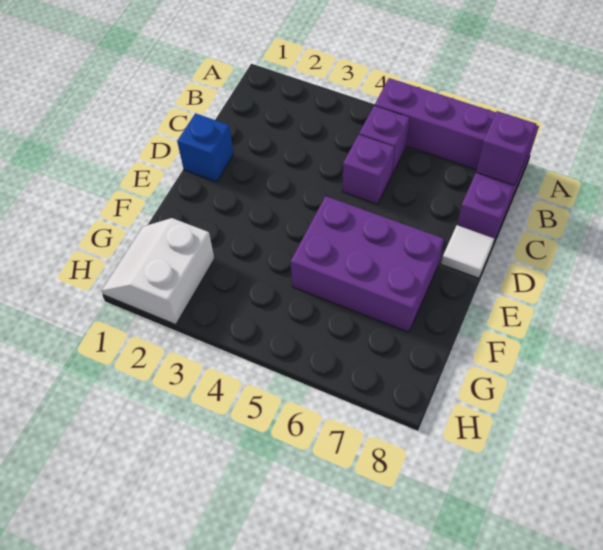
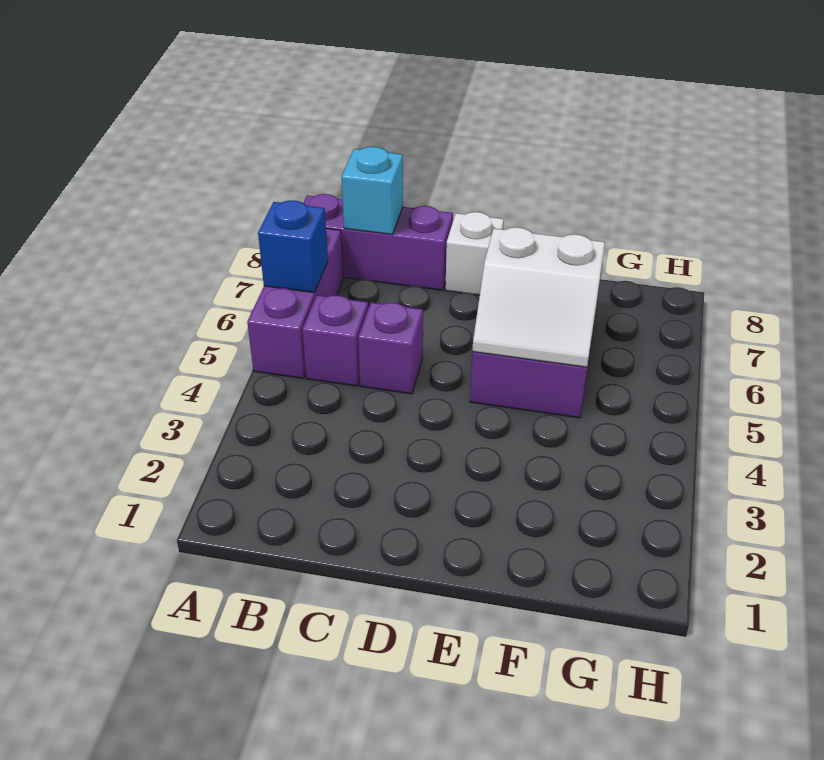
purple 1x1 brick [476,111,537,185] -> cyan 1x1 brick [342,147,403,234]
blue 1x1 brick [177,113,233,182] -> blue 1x1 brick moved to [258,200,328,293]
white 1x1 tile [441,225,494,278] -> white 1x1 brick [445,212,504,295]
white 2x2 slope [102,218,215,324] -> white 2x2 slope moved to [473,227,605,367]

